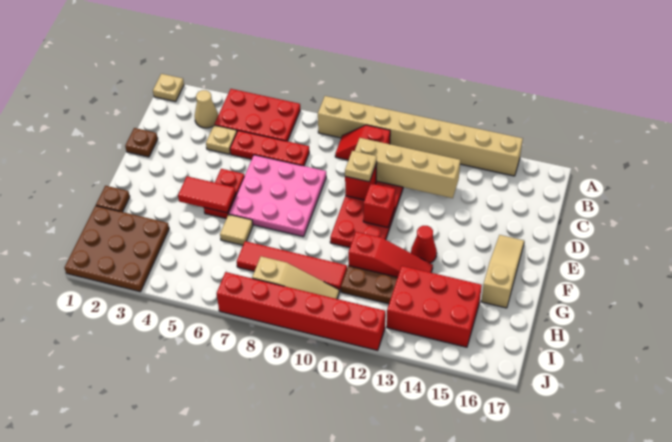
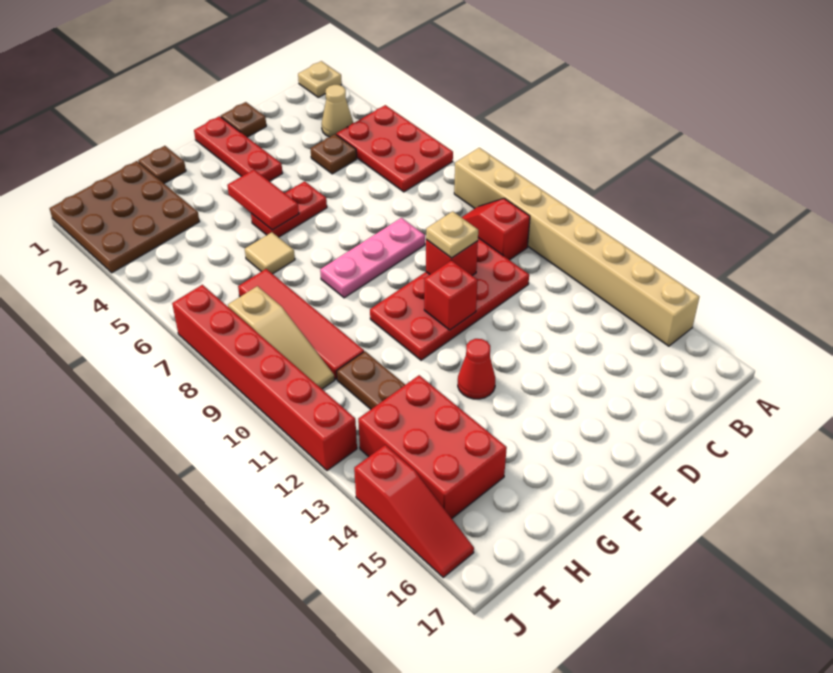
tan 1x1 plate [206,125,237,154] -> brown 1x1 plate [311,134,357,174]
red 1x3 plate [230,131,309,166] -> red 1x3 plate moved to [194,116,283,181]
tan 1x4 brick [355,138,460,198] -> none
pink 3x3 plate [229,155,326,237] -> pink 1x3 plate [320,218,425,298]
tan 1x3 slope [481,235,524,308] -> none
red 1x3 slope [348,232,433,277] -> red 1x3 slope moved to [354,445,474,577]

